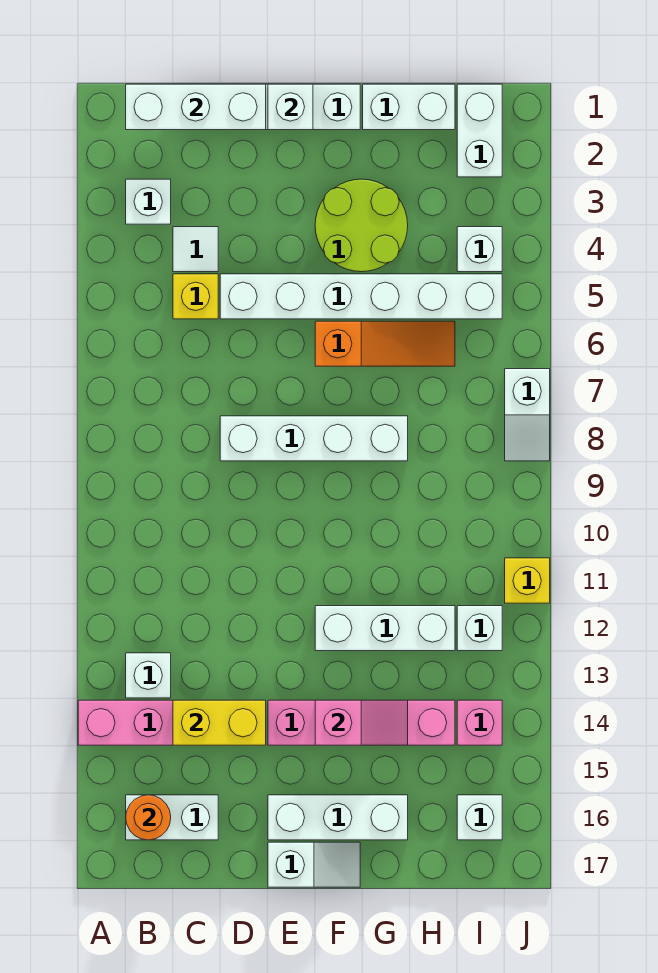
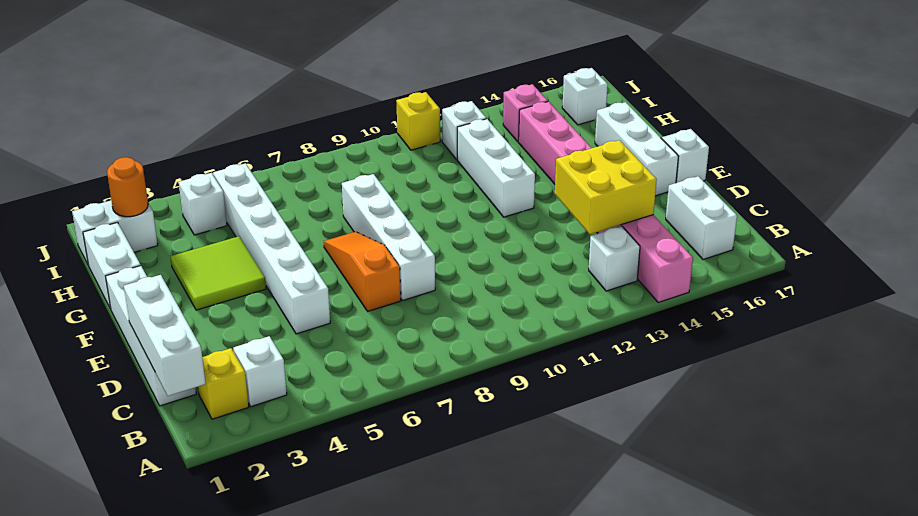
orange 1x1 round brick [126,795,171,840] -> orange 1x1 round brick moved to [107,157,148,217]
white 1x1 tile [173,227,218,272] -> none
yellow 1x1 brick [173,274,218,319] -> yellow 1x1 brick moved to [198,348,249,419]
yellow 1x2 brick [173,700,266,745] -> yellow 2x2 brick [555,140,657,234]
white 1x1 brick [268,84,313,130] -> none
lime 2x2 round brick [315,179,408,272] -> lime 2x2 tile [171,236,266,310]
orange 1x3 slope [315,321,455,366] -> orange 1x3 slope moved to [324,232,401,311]
pink 1x2 slope [315,700,408,745] -> none
white 1x2 slope [505,369,550,461] -> none

